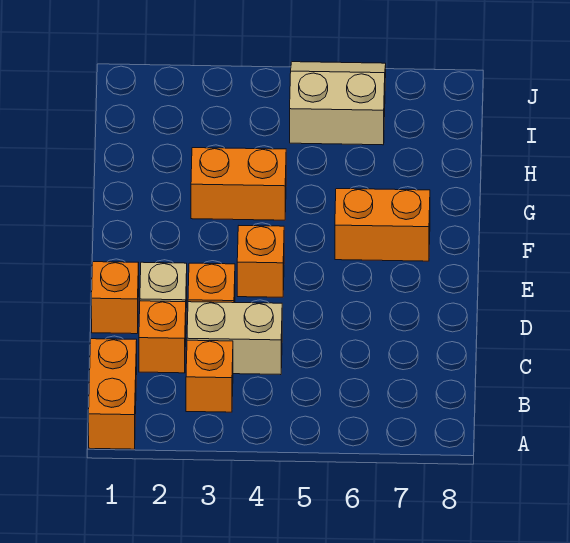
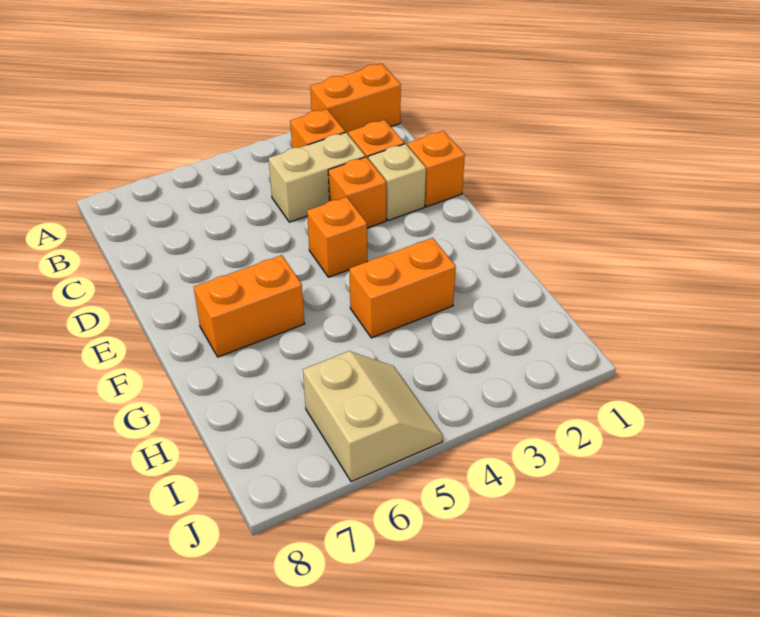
orange 1x2 brick [89,339,137,449] -> orange 1x2 brick turned to [310,64,401,134]
tan 2x2 slope [290,62,386,145] -> tan 2x2 slope turned to [303,351,443,482]

